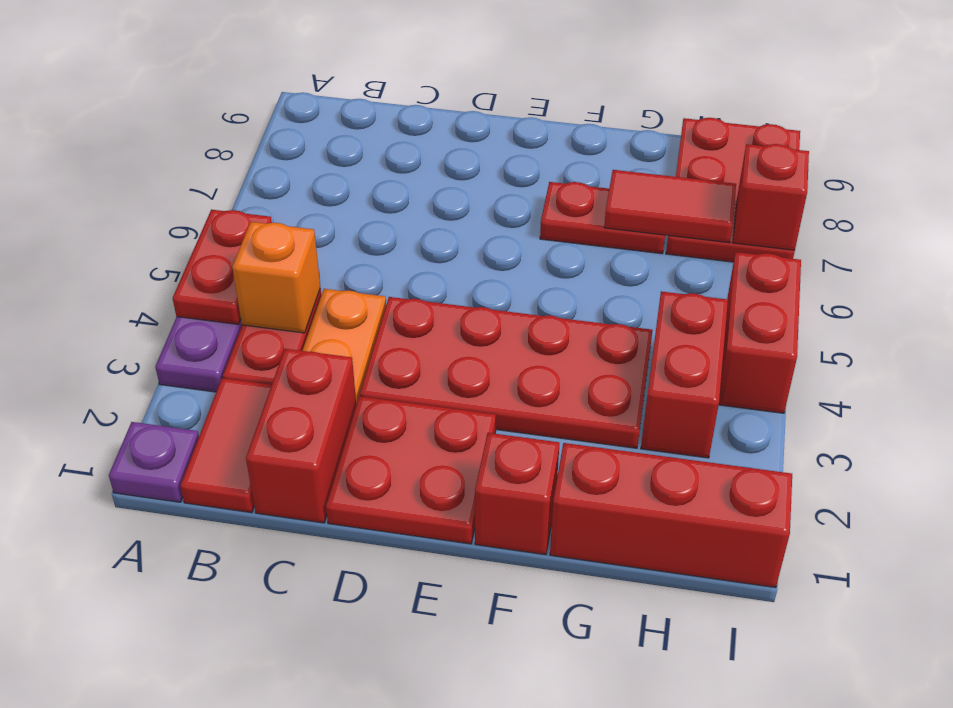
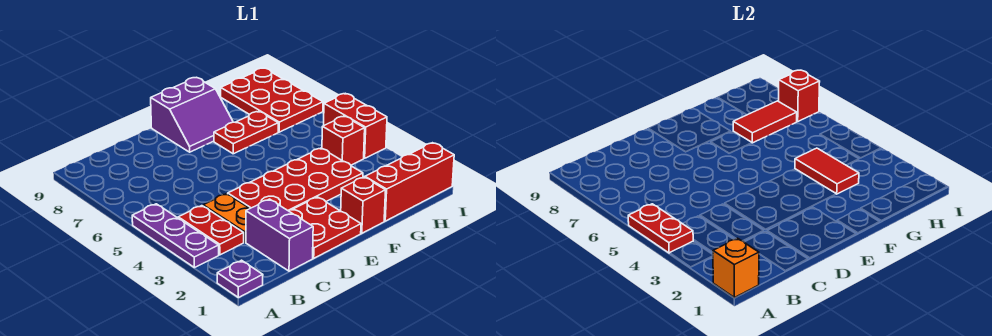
red 1x2 tile [180,378,272,513] -> red 1x2 tile moved to [795,148,859,194]
orange 1x1 brick [232,222,321,333] -> orange 1x1 brick moved to [713,238,759,298]
red 1x2 brick [246,349,356,523] -> purple 1x2 brick [246,199,313,271]
none -> purple 2x2 slope [151,78,233,152]
red 1x2 brick [641,291,728,458] -> red 1x1 brick [322,116,365,165]

